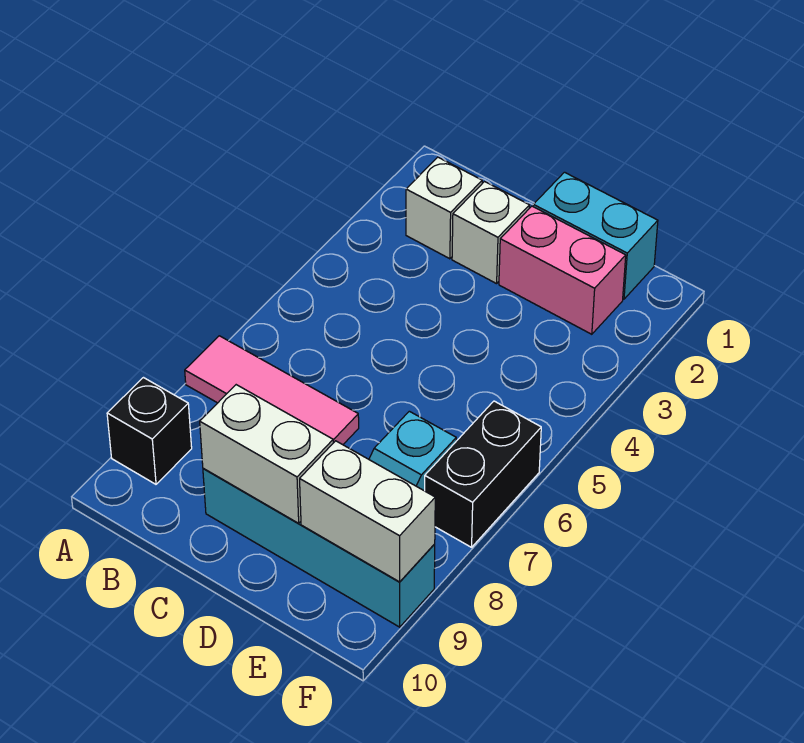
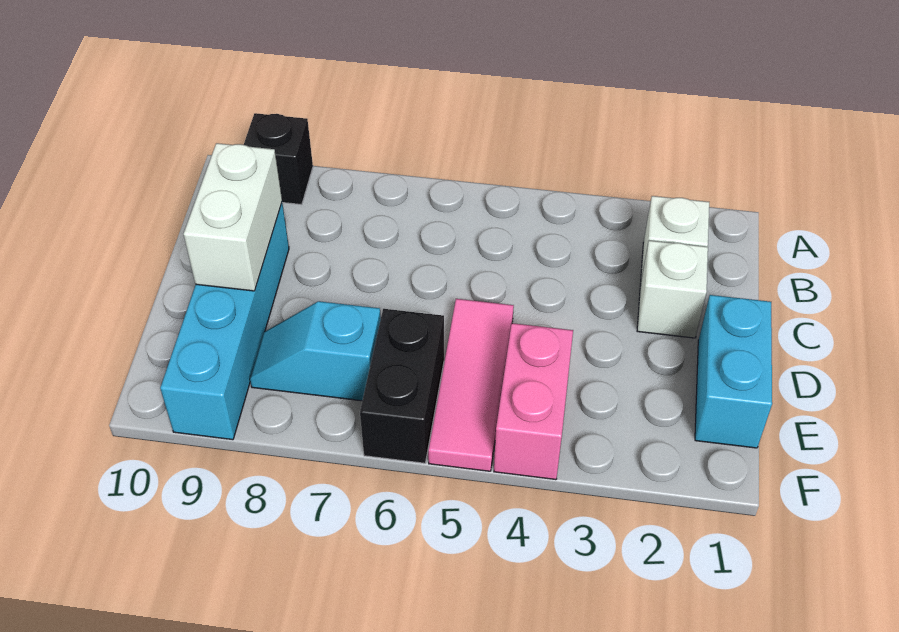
pink 1x3 tile [185,336,359,445] -> pink 1x3 tile moved to [428,299,514,471]
pink 1x2 brick [499,206,626,334] -> pink 1x2 brick moved to [494,323,573,480]
white 1x2 brick [300,441,435,582] -> none
black 1x2 brick [425,401,541,547] -> black 1x2 brick turned to [360,309,444,463]

